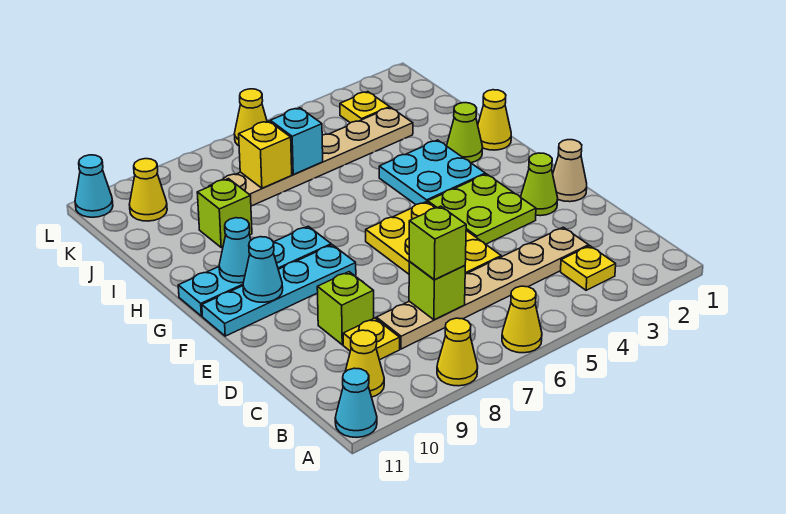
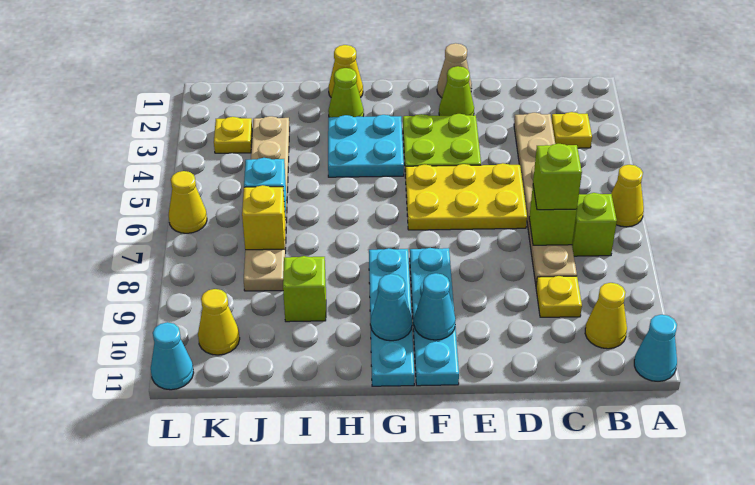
yellow 1x1 cone [437,318,478,386] -> none
lime 1x1 brick [317,272,374,345] -> lime 1x1 brick moved to [572,193,617,256]

